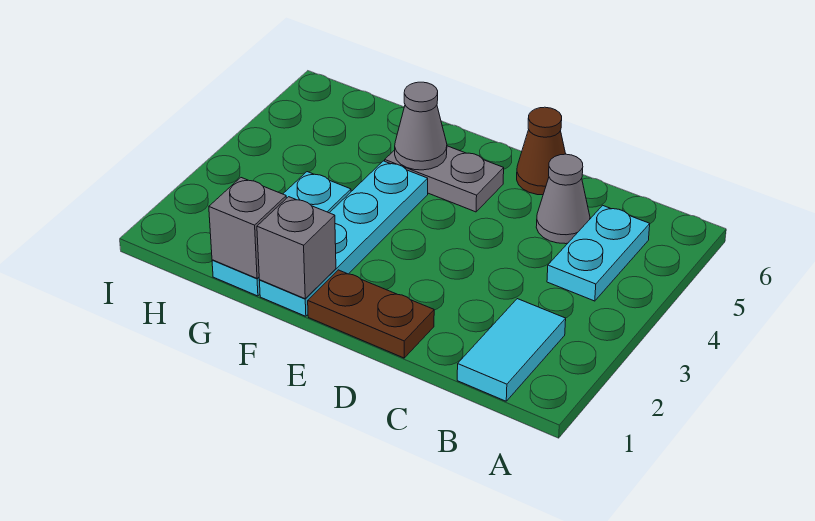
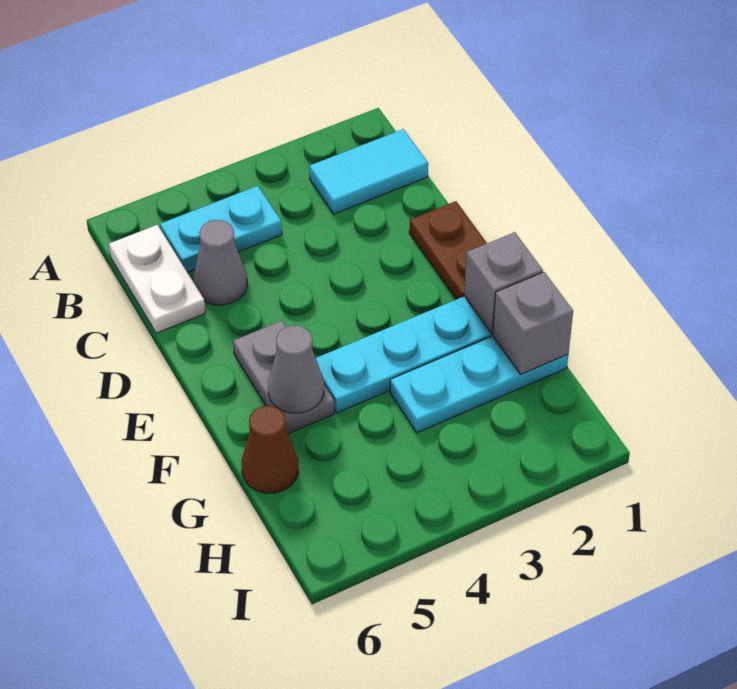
none -> white 1x2 plate [109,225,205,333]
brown 1x1 cone [517,107,566,195] -> brown 1x1 cone moved to [242,406,298,493]

